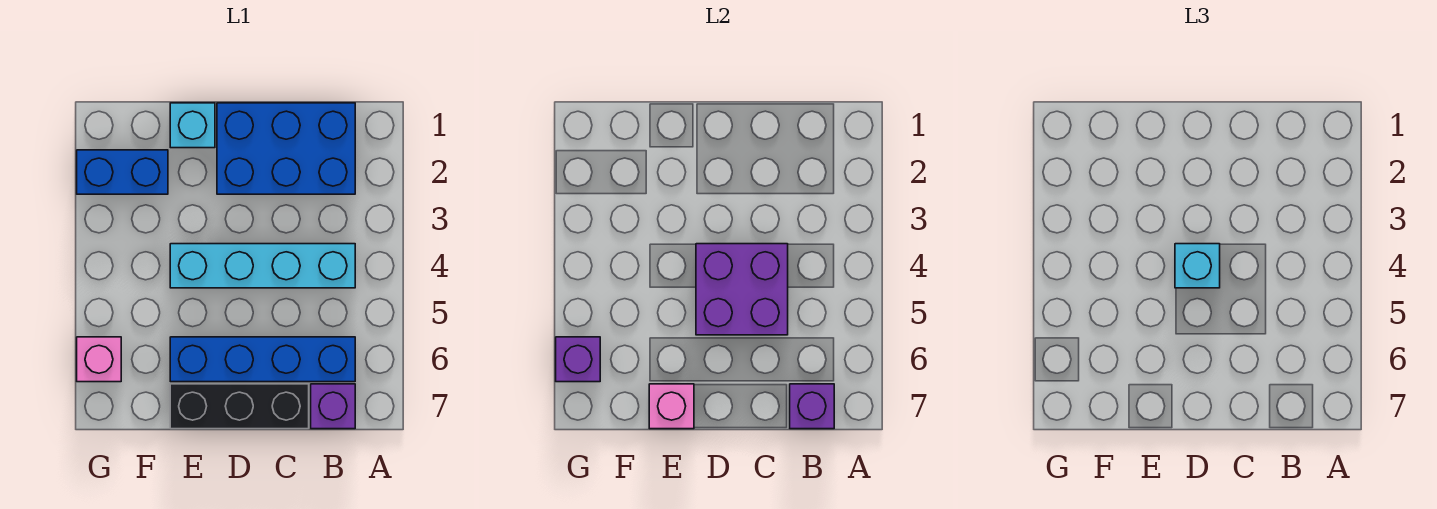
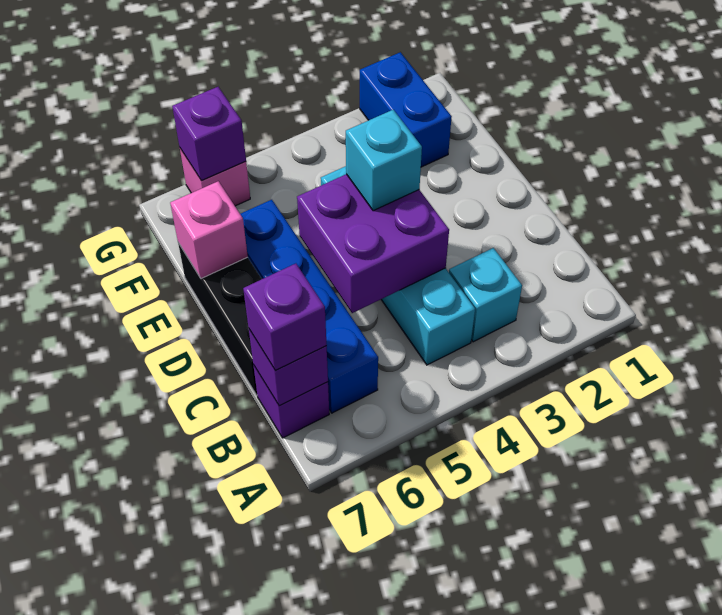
blue 2x3 brick [217,103,355,194] -> none
none -> purple 1x1 brick [243,264,327,371]
cyan 1x1 brick [170,103,215,148] -> cyan 1x1 brick moved to [449,248,522,342]

